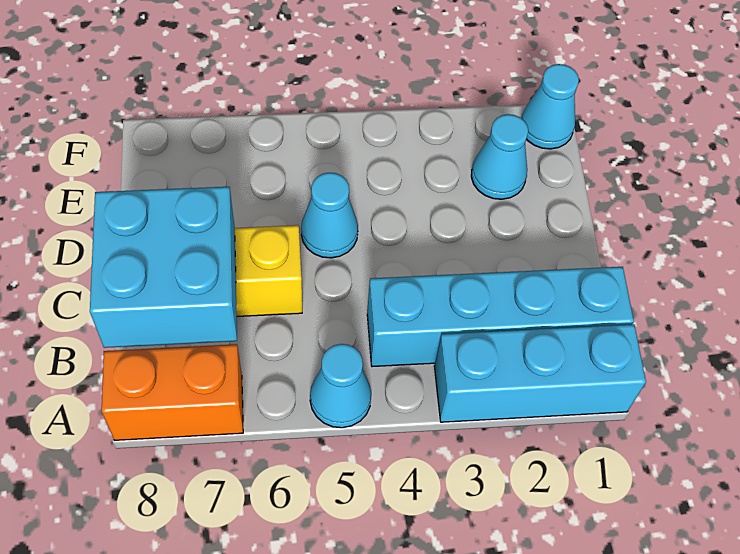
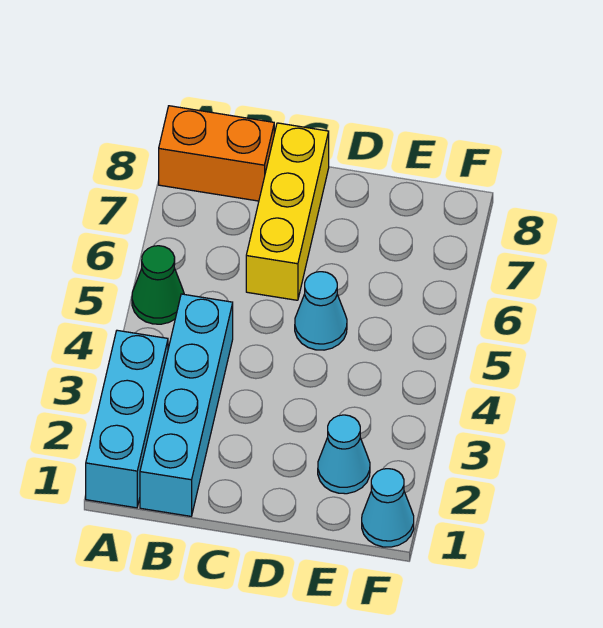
cyan 1x1 cone [310,344,371,428] -> green 1x1 cone [132,246,184,324]
orange 1x2 brick [102,344,243,440] -> orange 1x2 brick turned to [159,106,274,201]
cyan 2x2 brick [90,187,237,348] -> none

